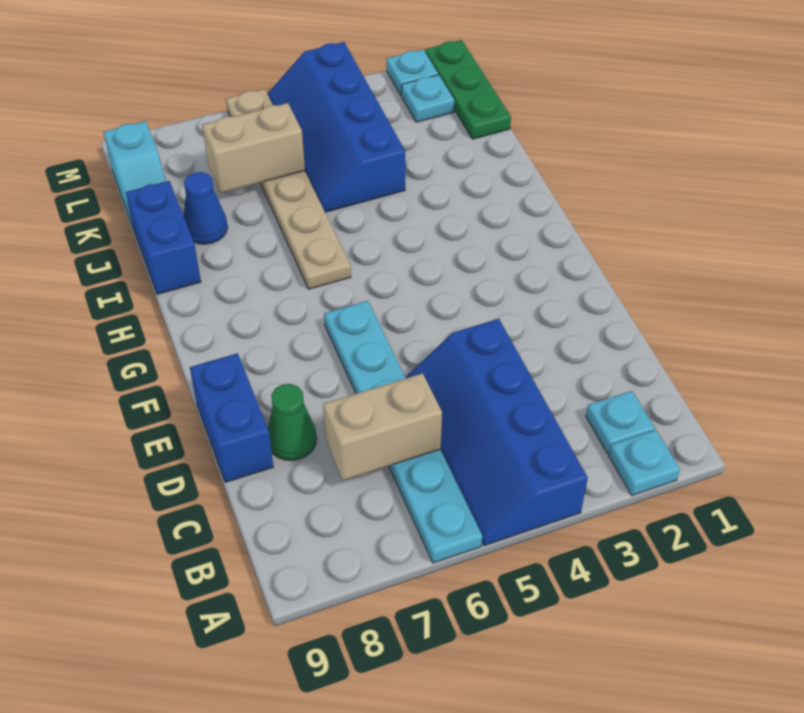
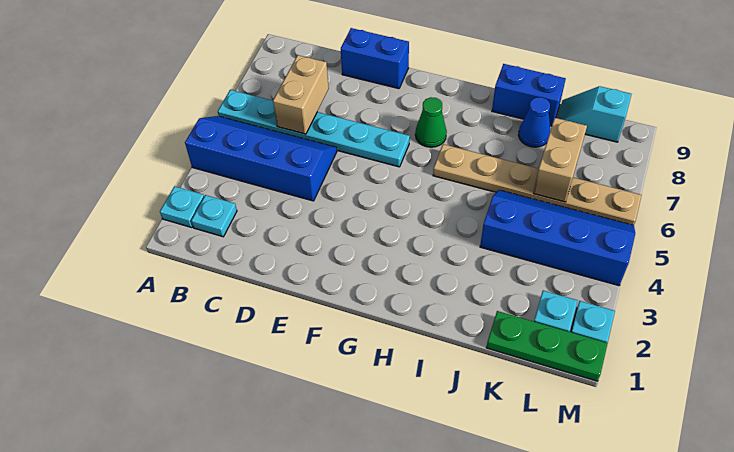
green 1x1 cone [268,384,317,460] -> green 1x1 cone moved to [415,97,447,147]

